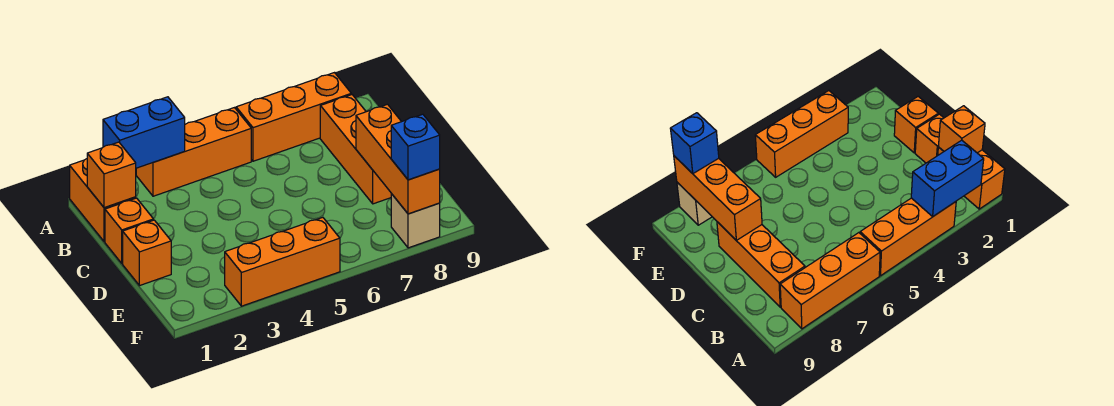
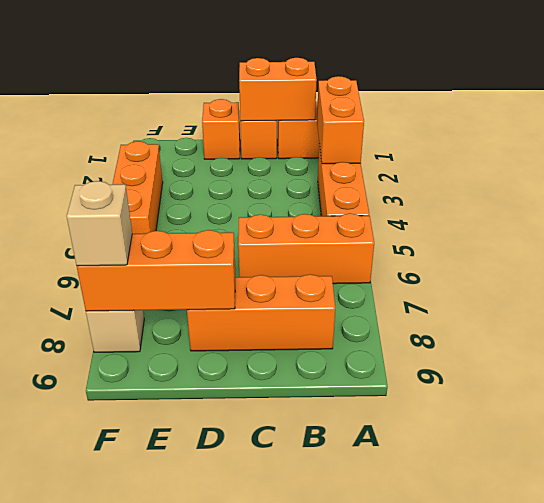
blue 1x2 brick [103,97,185,168] -> orange 1x2 brick [317,76,364,164]
orange 1x3 brick [236,73,351,161] -> orange 1x3 brick turned to [238,213,374,284]
orange 1x1 brick [87,142,136,208] -> orange 1x2 brick [239,58,317,121]
blue 1x1 brick [391,114,440,180] -> tan 1x1 brick [67,181,132,266]

